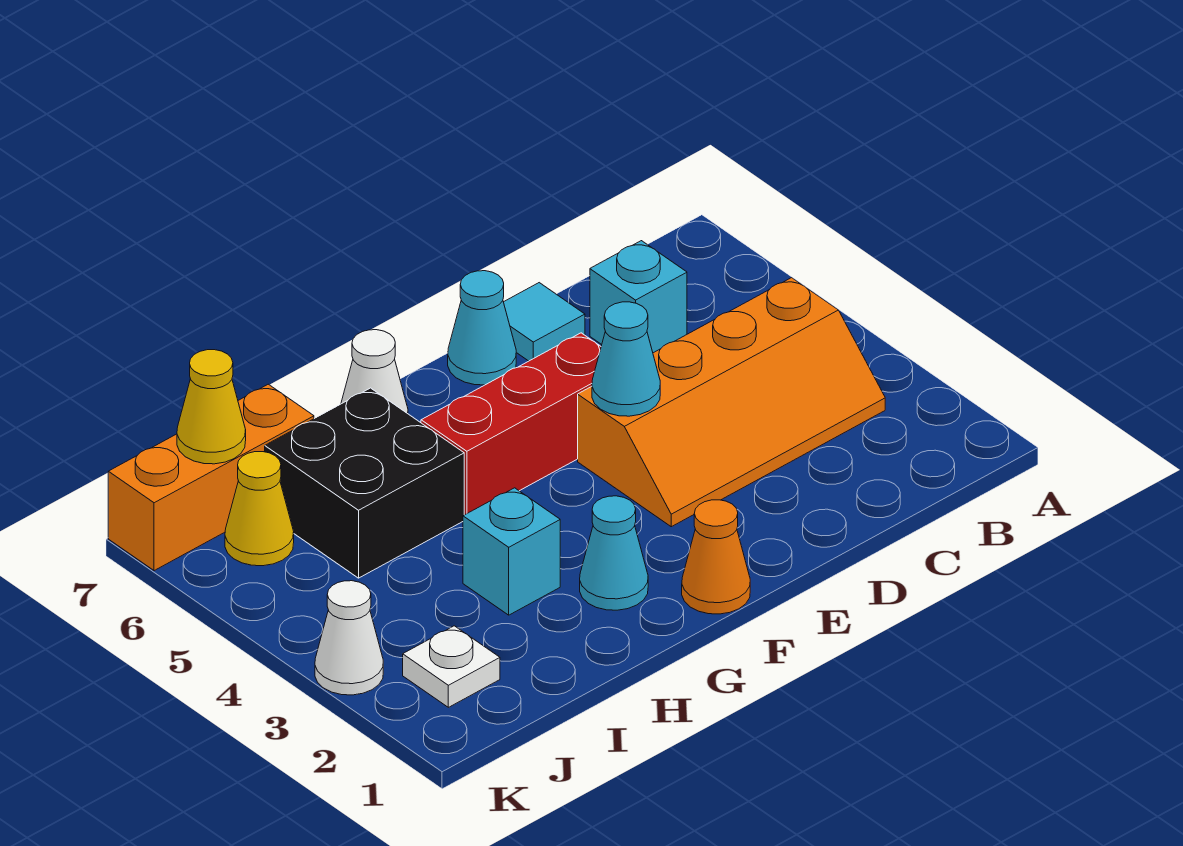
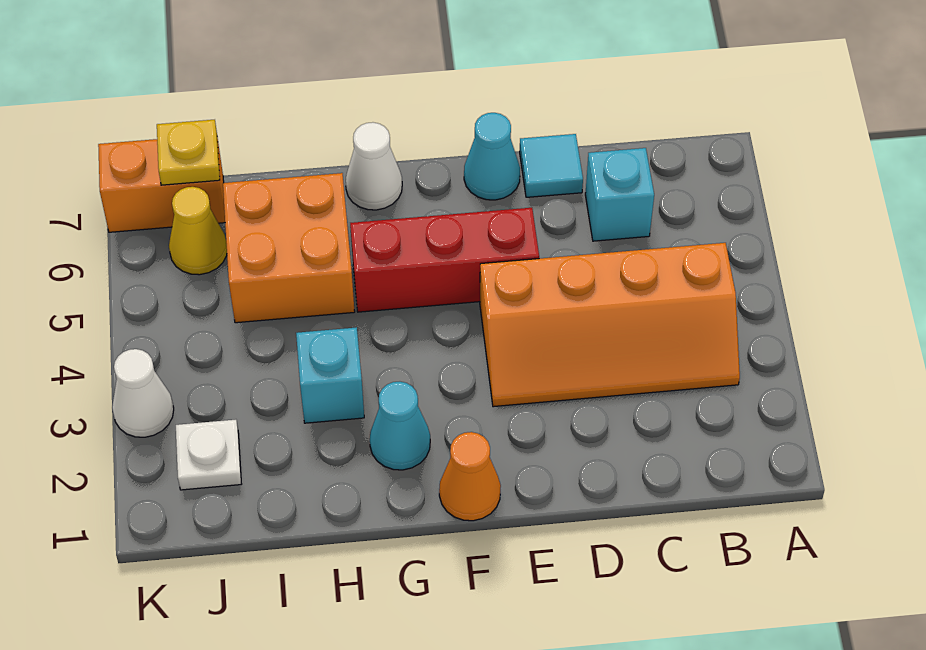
cyan 1x1 cone [592,302,660,416] -> none
black 2x2 brick [265,388,464,578] -> orange 2x2 brick [223,173,355,323]
orange 1x3 brick [108,384,314,571] -> orange 1x2 brick [98,137,225,232]
yellow 1x1 cone [177,350,246,464] -> yellow 1x1 plate [157,120,220,185]

